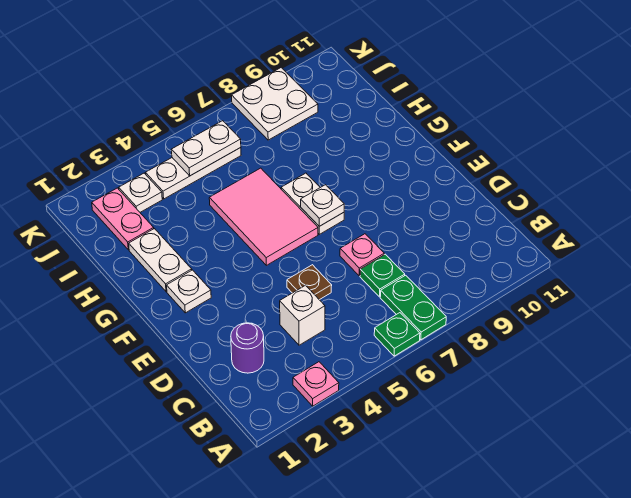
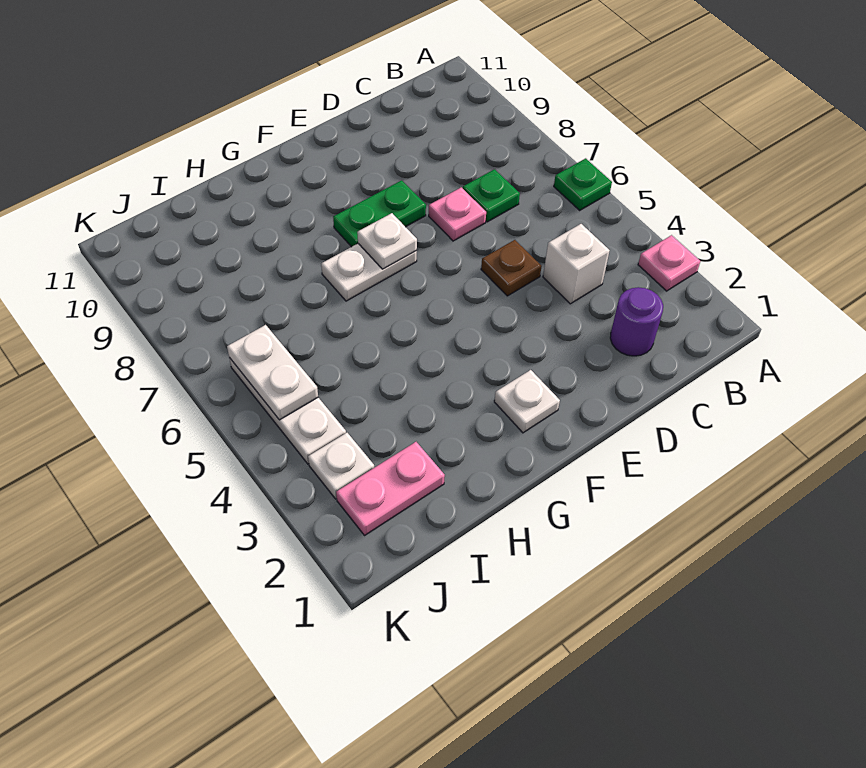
green 1x2 plate [380,275,446,340] -> green 1x2 plate moved to [333,180,426,247]
pink 2x3 tile [209,168,318,265] -> none
white 1x2 plate [129,229,192,292] -> none
white 2x2 plate [232,68,318,140] -> none

